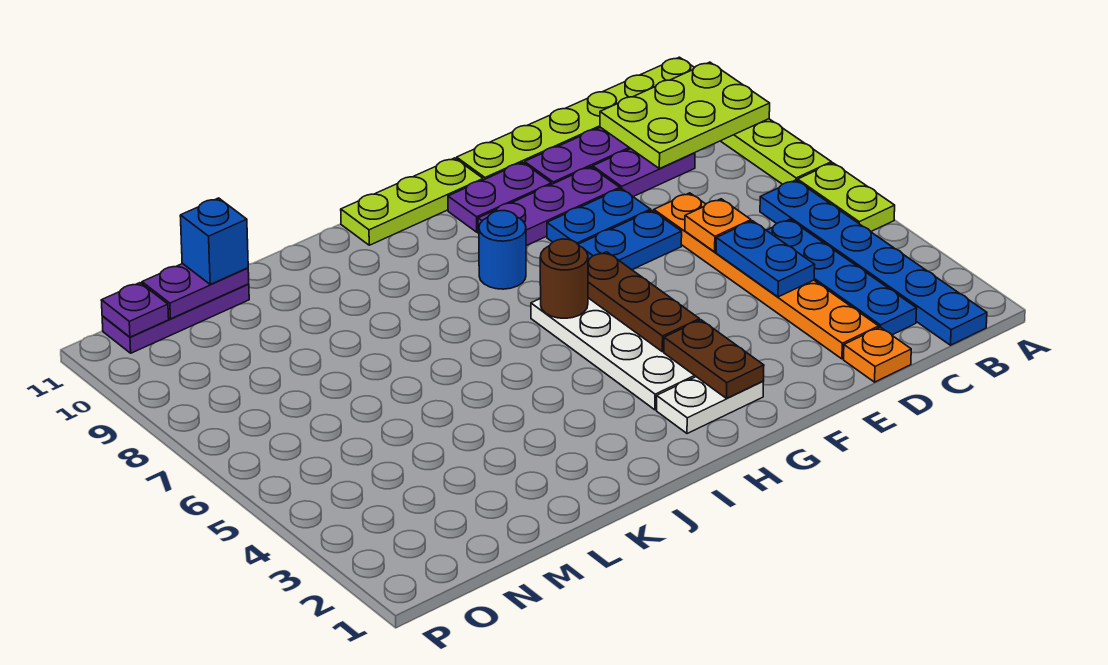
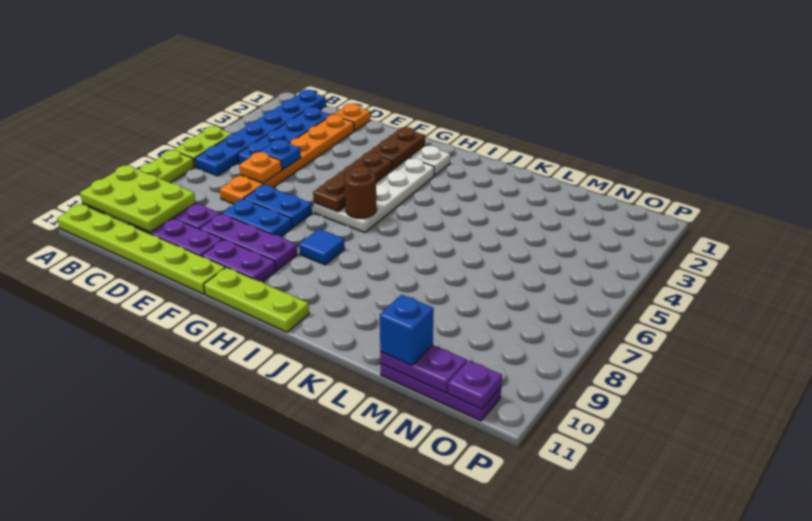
blue 1x2 plate [716,221,815,297] -> blue 1x1 plate [260,139,301,170]
blue 1x1 round brick [479,211,526,289] -> blue 1x1 tile [299,229,345,265]

